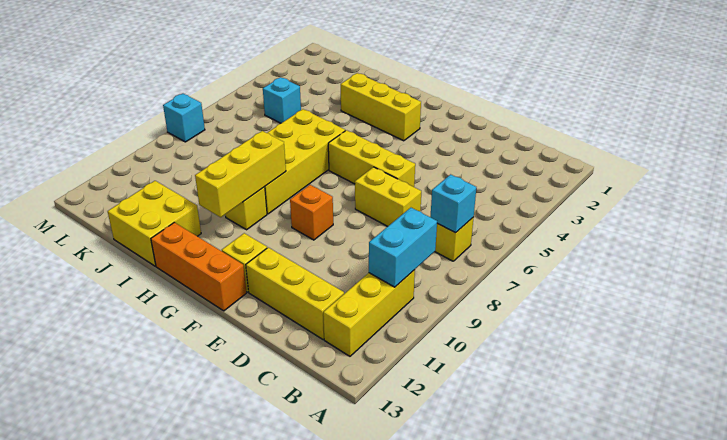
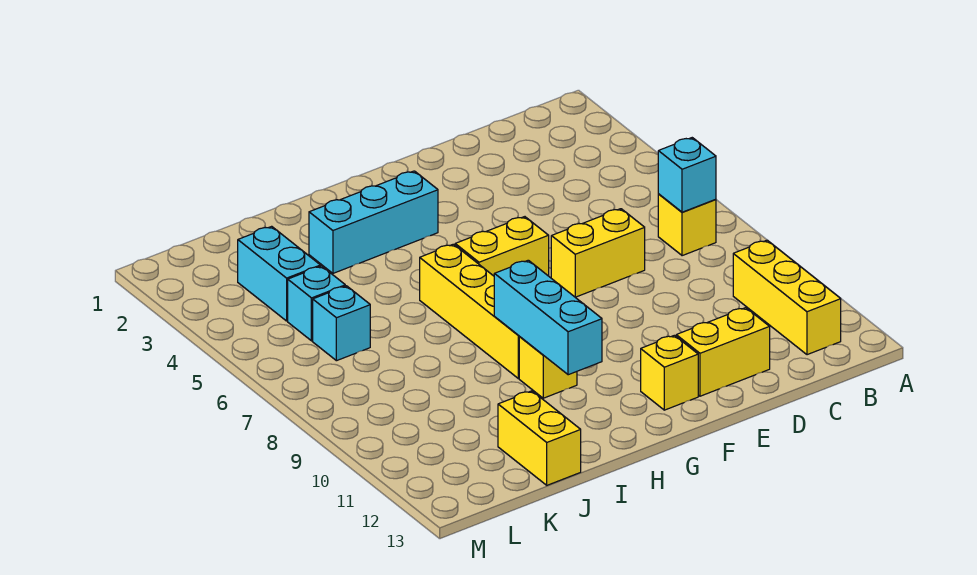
cyan 1x2 brick [369,208,437,287] -> cyan 1x2 brick moved to [238,226,320,321]
yellow 1x3 brick [246,247,344,340] -> yellow 1x2 brick [676,308,770,396]
yellow 1x3 brick [328,130,415,187] -> yellow 1x2 brick [455,217,549,276]
orange 1x1 brick [290,185,333,240] -> none
orange 1x3 brick [151,222,247,311] -> none
yellow 1x3 brick [341,73,421,141] -> cyan 1x3 brick [309,171,438,273]
yellow 2x4 brick [265,109,345,214] -> yellow 1x4 brick [420,244,520,378]
yellow 1x3 brick [195,131,286,217] -> cyan 1x3 brick [494,260,602,375]
yellow 2x2 brick [108,181,201,266] -> yellow 1x2 brick [498,391,581,485]
cyan 1x1 brick [163,94,205,142] -> cyan 1x1 brick moved to [313,286,370,361]

